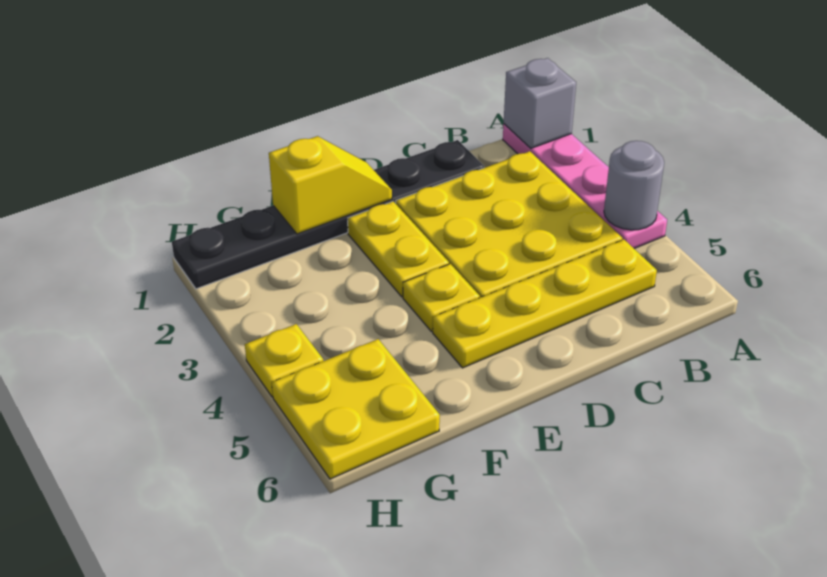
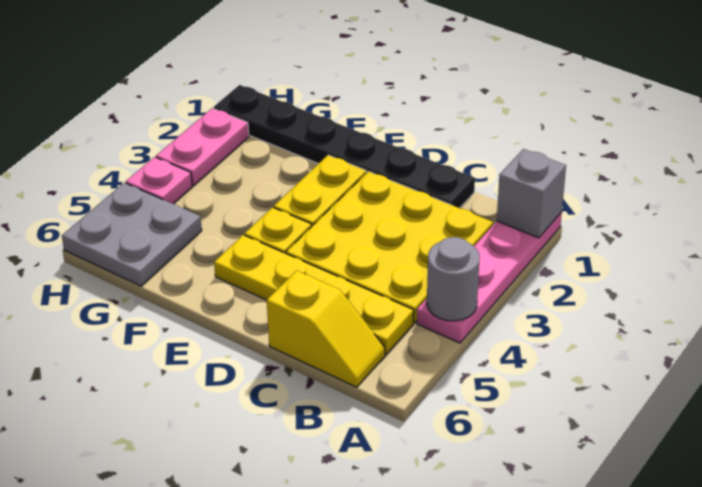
yellow 1x2 slope [269,136,392,234] -> yellow 1x2 slope moved to [267,271,385,387]
yellow 2x2 plate [272,339,440,479] -> grey 2x2 plate [62,183,202,286]
none -> pink 1x2 plate [156,108,249,186]
yellow 1x1 plate [245,324,323,397] -> pink 1x1 plate [126,157,192,204]

